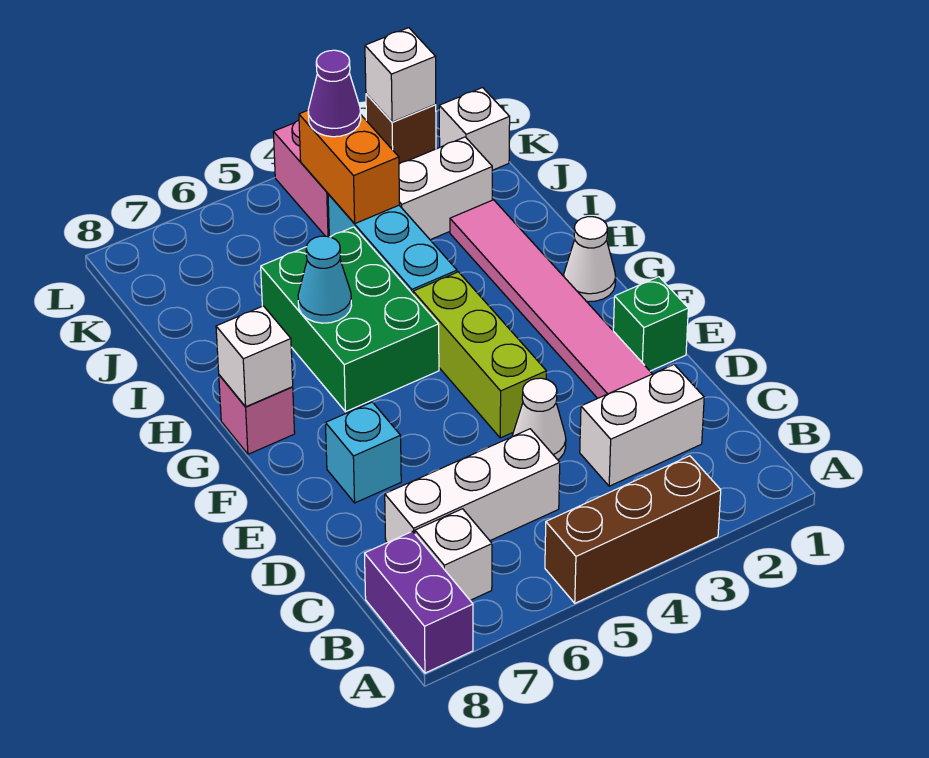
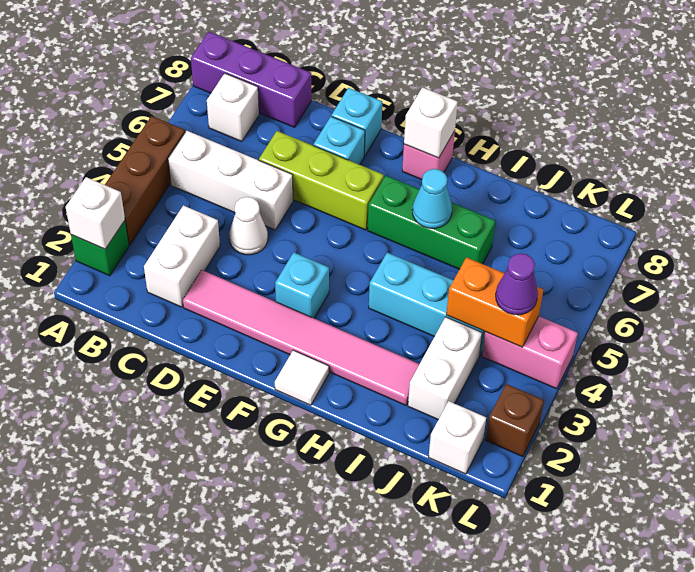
purple 1x2 brick [365,531,473,673] -> purple 1x3 brick [191,32,311,127]
white 1x3 brick [385,429,560,543] -> white 1x3 brick turned to [168,131,293,230]
green 1x1 brick [613,277,688,371] -> green 1x1 brick moved to [71,221,129,276]
lime 1x3 brick [413,272,546,438] -> lime 1x3 brick moved to [259,131,384,230]
none -> cyan 1x1 brick [332,88,382,156]
none -> cyan 1x1 brick [275,252,329,318]
white 1x1 cone [564,217,616,302] -> white 1x1 tile [275,350,329,405]
green 2x3 brick [261,227,439,412] -> green 1x3 brick [368,176,495,269]
white 1x1 brick [365,28,436,122] -> white 1x1 brick moved to [66,177,125,249]

